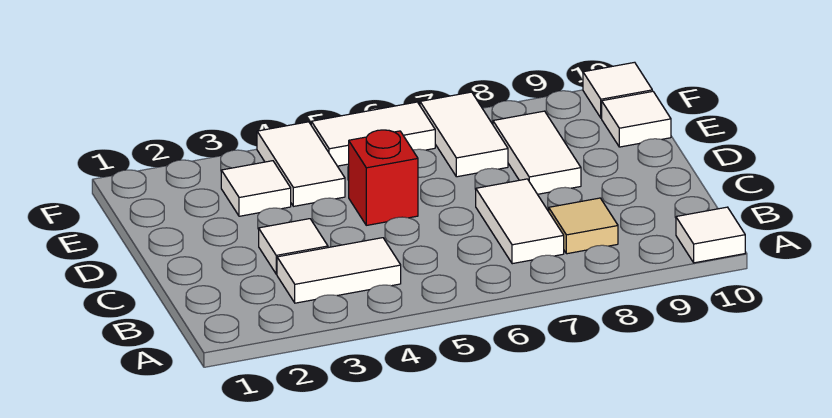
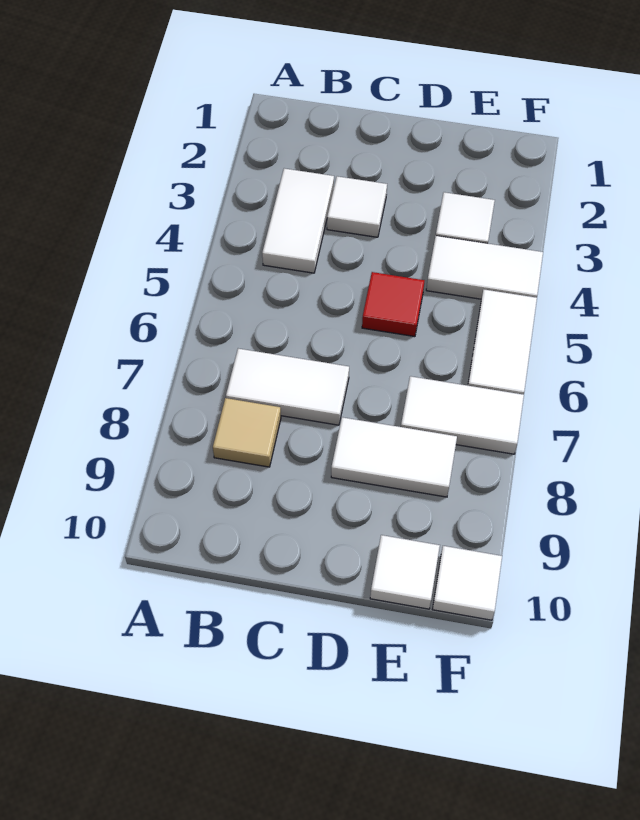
white 1x1 tile [676,207,745,263] -> none
red 1x1 brick [349,130,418,225] -> red 1x1 tile [362,272,425,337]

